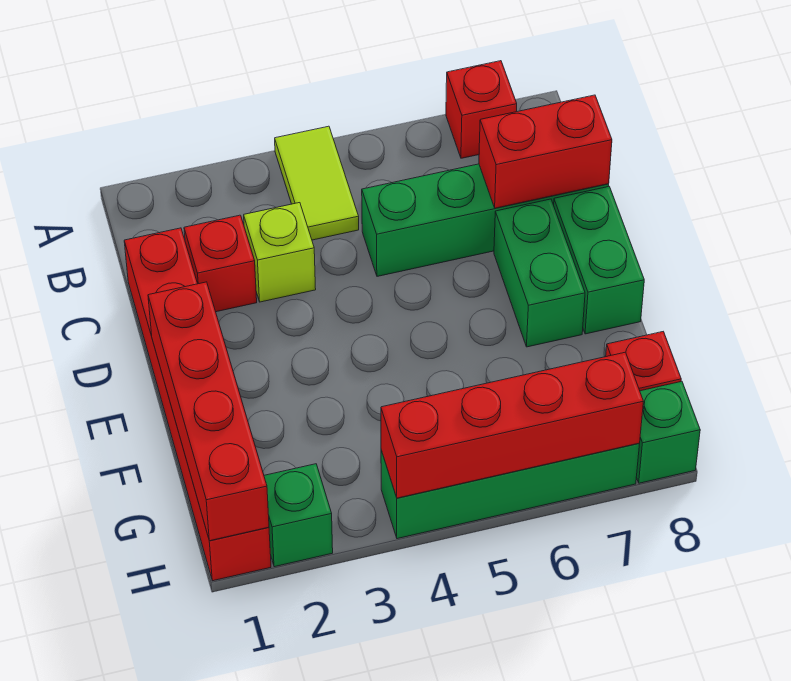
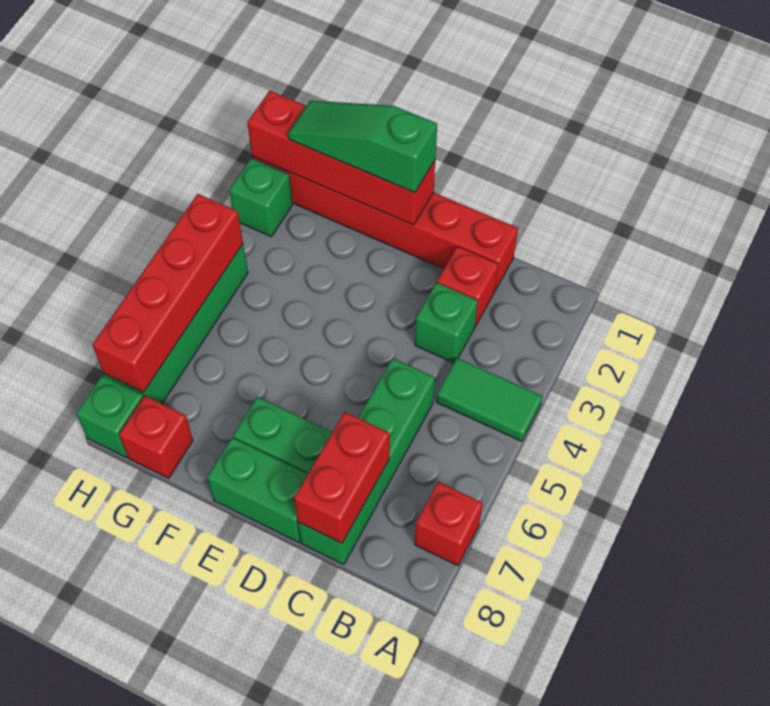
lime 1x2 tile [275,126,359,240] -> green 1x2 tile [436,358,543,441]
lime 1x1 brick [244,203,316,302] -> green 1x1 brick [415,282,478,363]
none -> green 1x3 slope [288,101,437,193]

